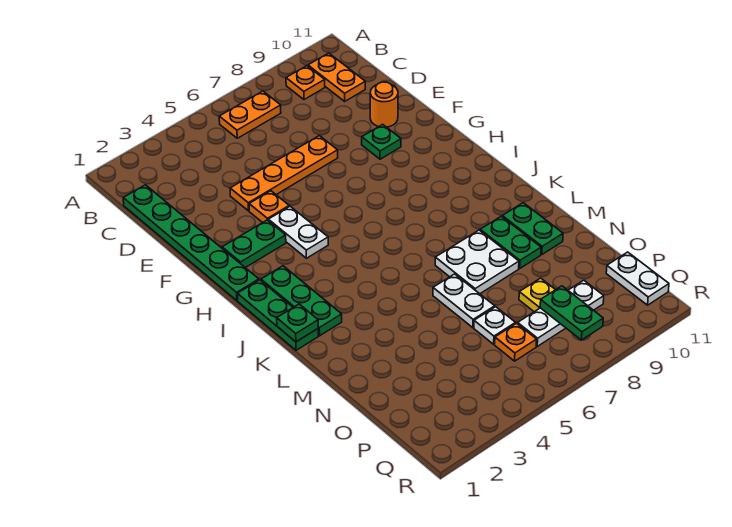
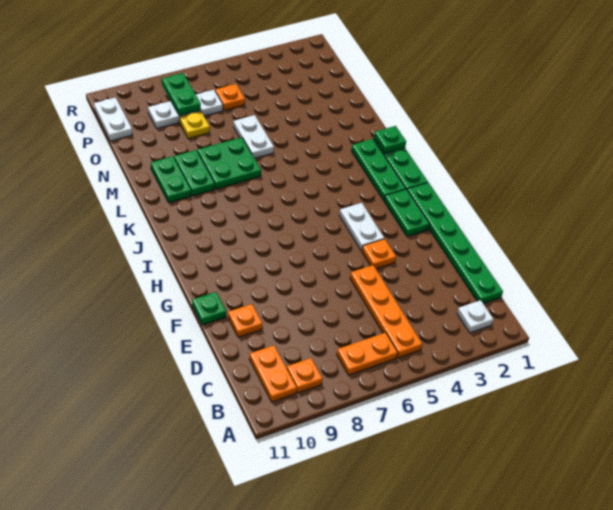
orange 1x4 plate [230,136,338,211] -> orange 1x4 plate turned to [350,265,422,358]
orange 1x1 round brick [370,82,398,127] -> orange 1x1 plate [228,304,263,337]
green 1x1 plate [362,124,401,159] -> green 1x1 plate moved to [192,292,226,325]
green 1x2 plate [222,220,286,268] -> green 1x2 plate turned to [384,189,430,237]
white 2x2 plate [435,230,519,294] -> green 2x2 plate [198,137,261,189]
white 1x1 plate [474,307,516,344] -> white 1x1 plate moved to [457,300,493,333]

